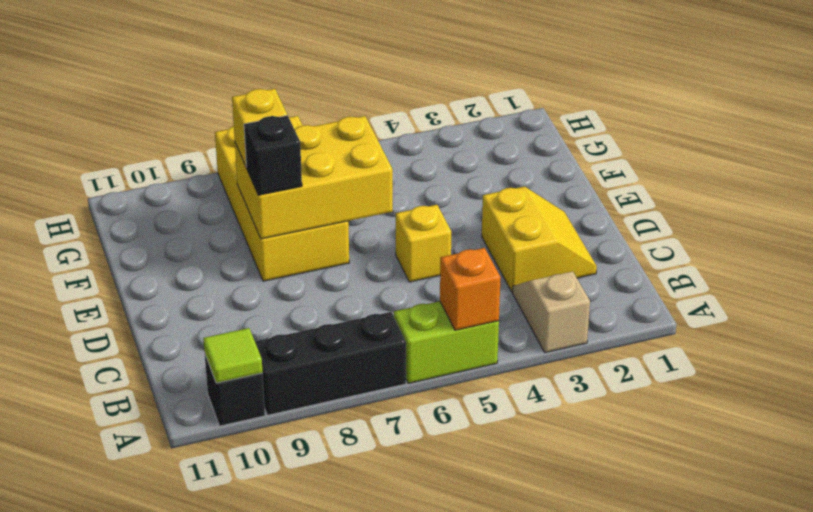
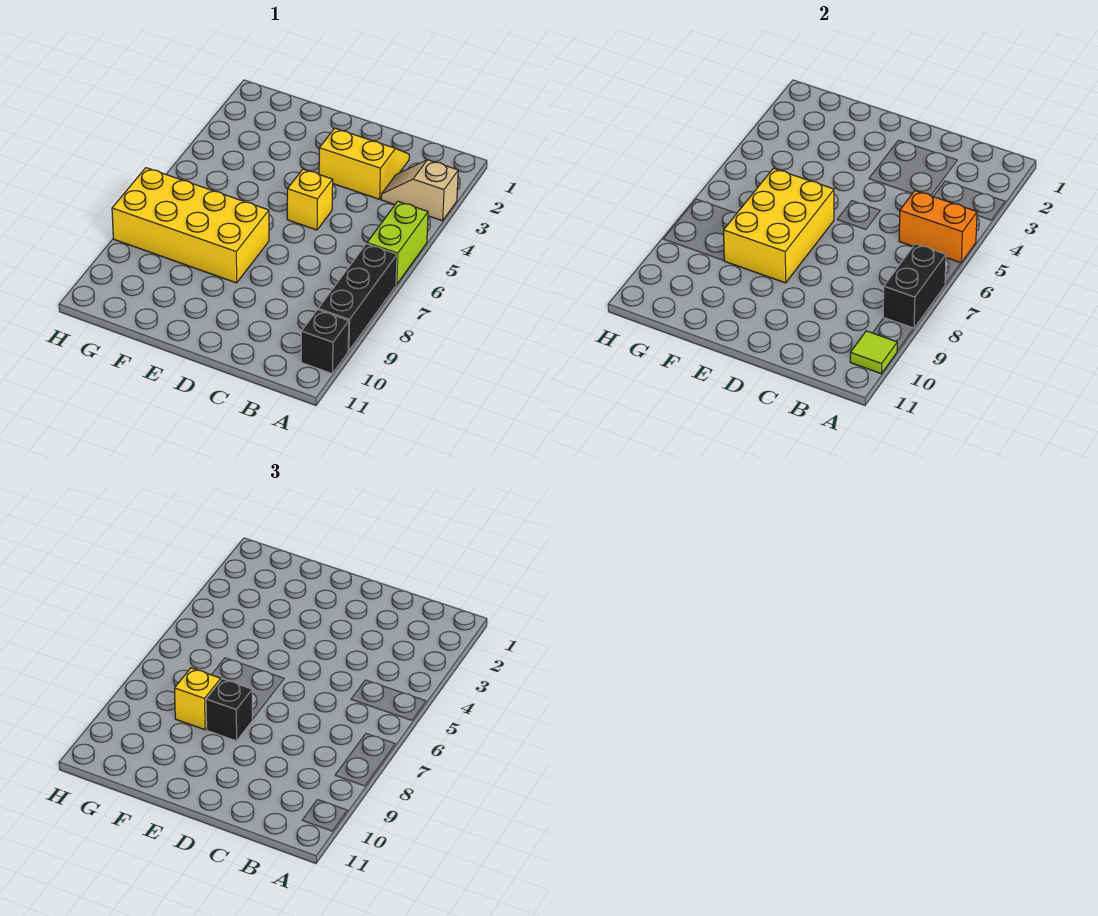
orange 1x1 brick [440,248,501,330] -> orange 1x2 brick [899,191,977,263]
none -> black 1x2 brick [883,244,946,328]

